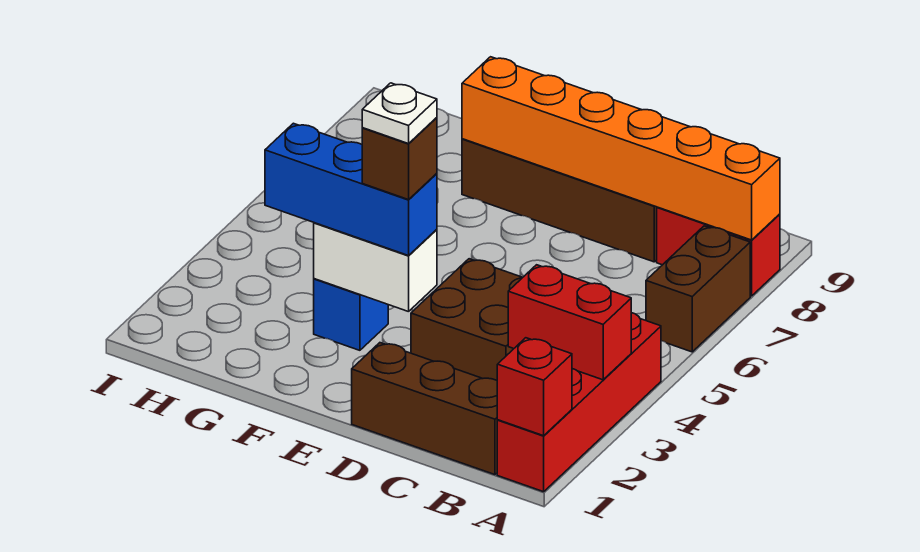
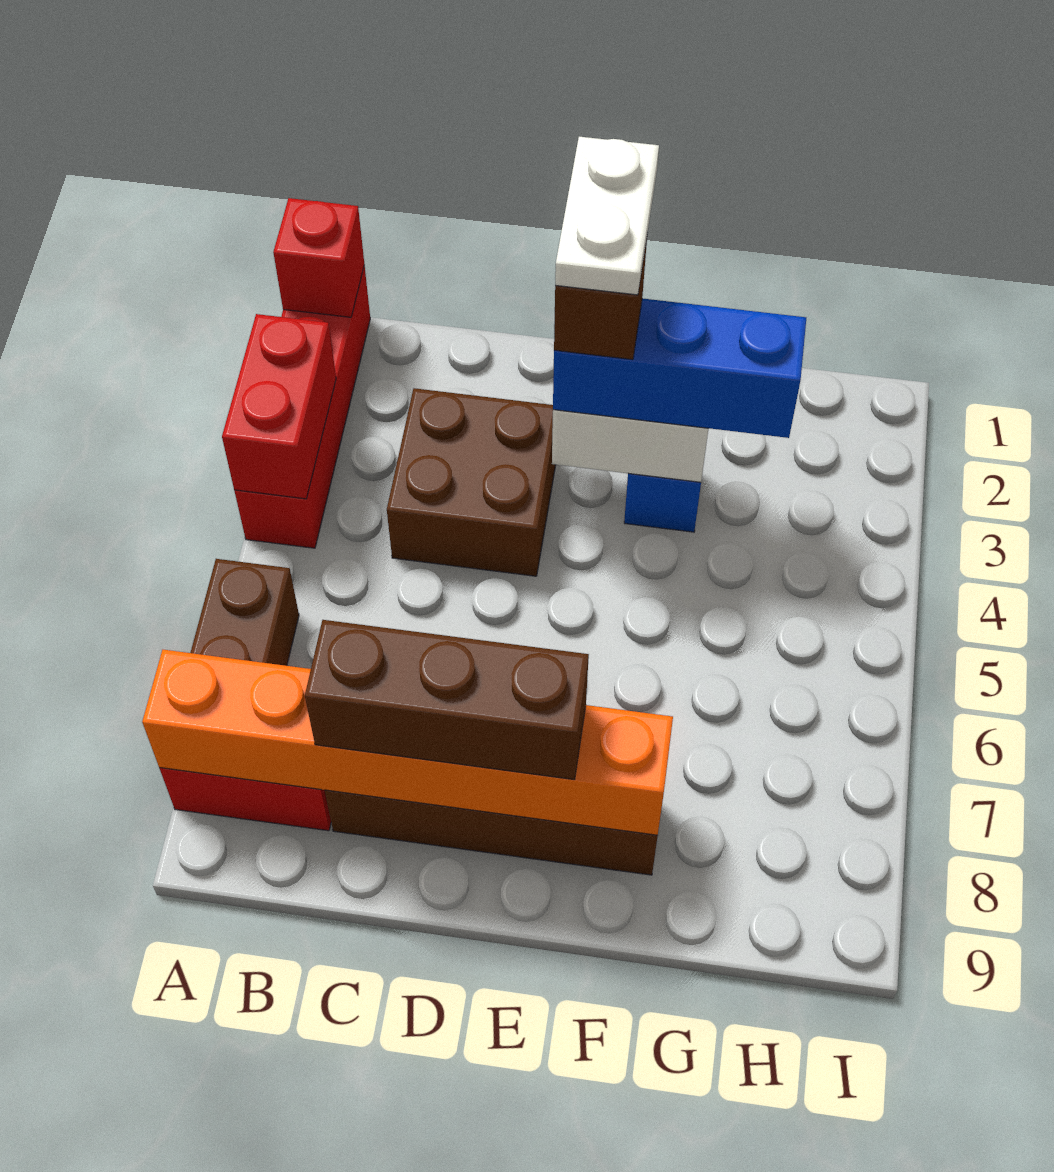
red 1x2 brick [508,265,631,380] -> red 1x2 brick turned to [222,314,336,499]
brown 1x3 brick [352,343,498,475] -> brown 1x3 brick moved to [305,620,589,779]
white 1x1 plate [362,83,437,144] -> white 1x2 plate [555,137,659,295]

